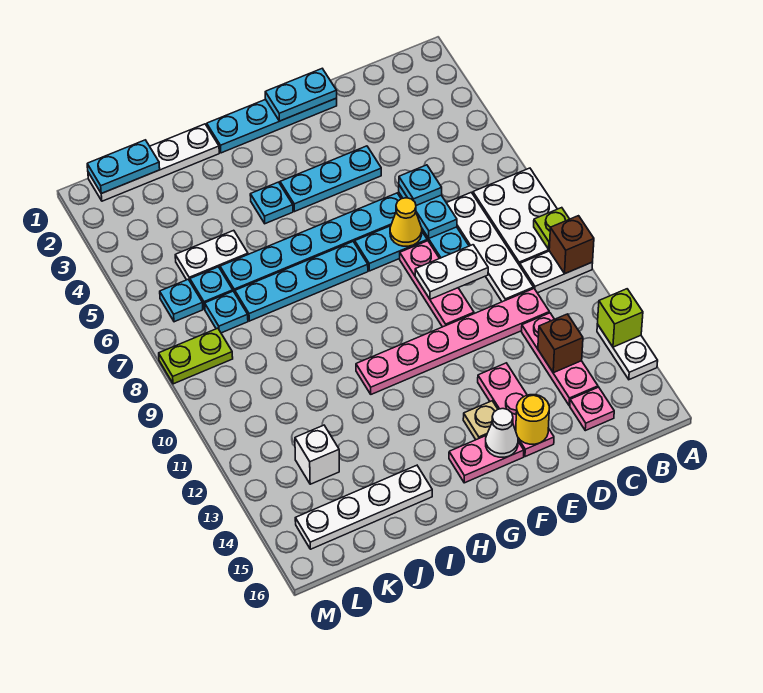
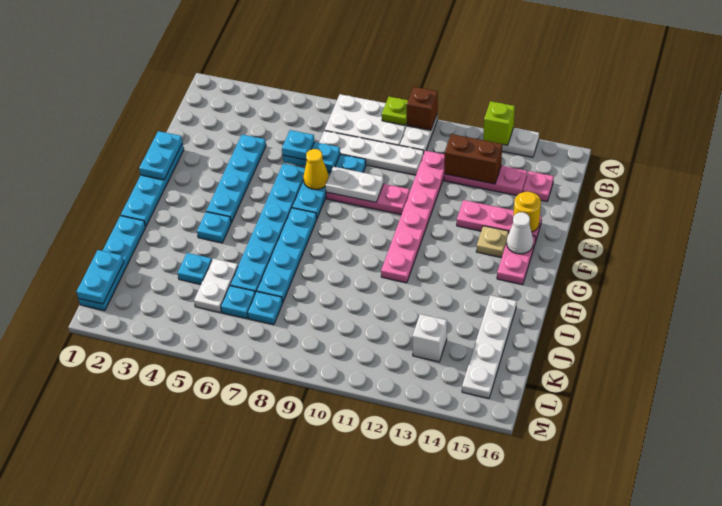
brown 1x1 brick [538,314,583,373] -> brown 1x2 brick [444,134,502,184]
white 1x2 plate [415,245,488,299] -> white 1x2 plate turned to [325,167,384,202]
cyan 1x3 plate [280,146,381,212] -> cyan 1x4 plate [206,135,266,223]
white 1x4 plate [88,124,219,201] -> cyan 1x4 plate [79,216,146,311]
cyan 1x1 plate [160,279,203,322] -> cyan 1x1 plate moved to [178,253,212,284]
lime 1x2 plate [159,328,233,384] -> none

